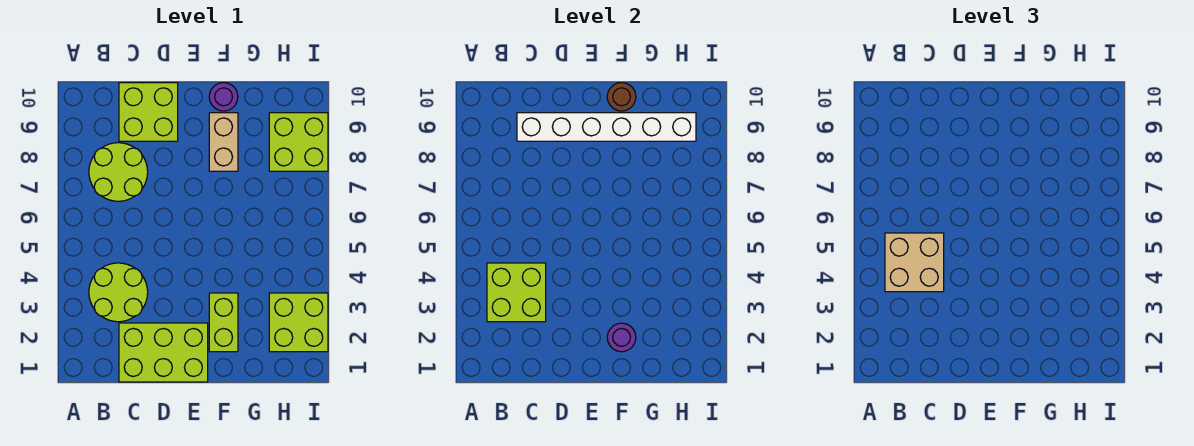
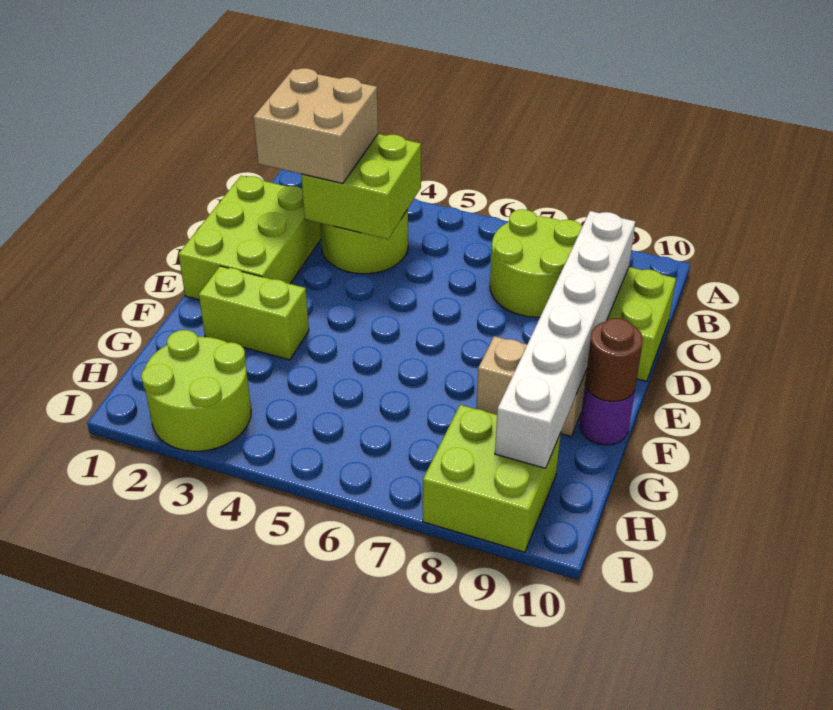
tan 2x2 brick [885,233,944,292] -> tan 2x2 brick moved to [254,68,378,184]
purple 1x1 round brick [607,323,636,352] -> none
lime 2x2 brick [269,293,328,352] -> lime 2x2 round brick [141,330,251,451]

